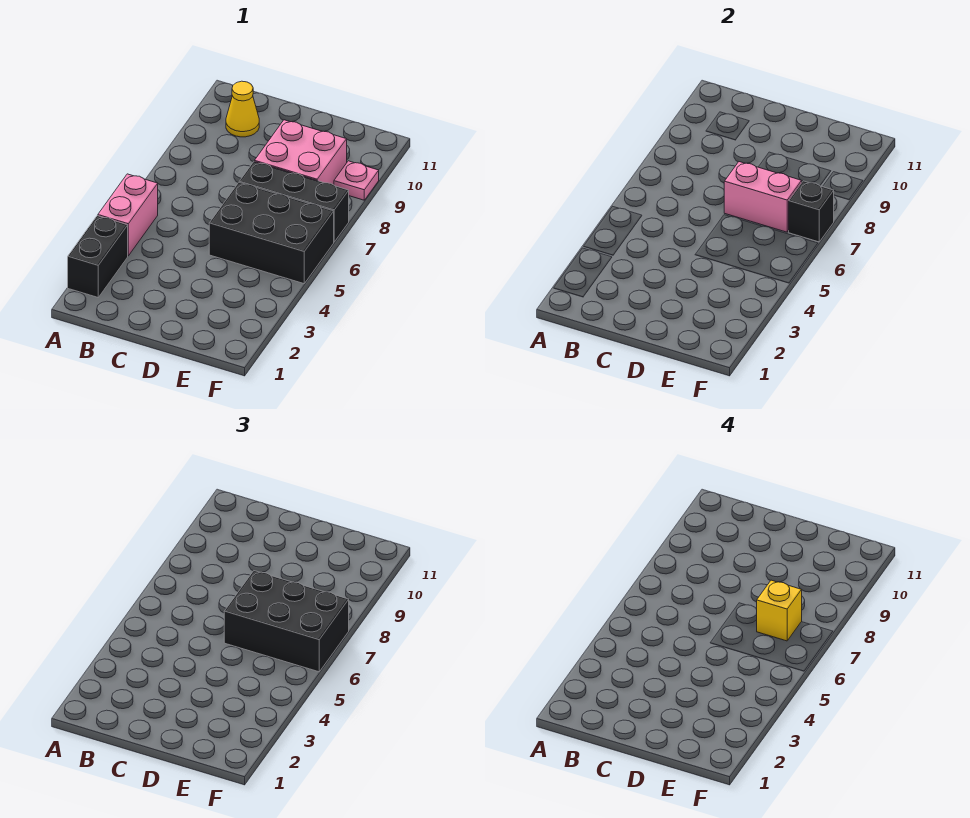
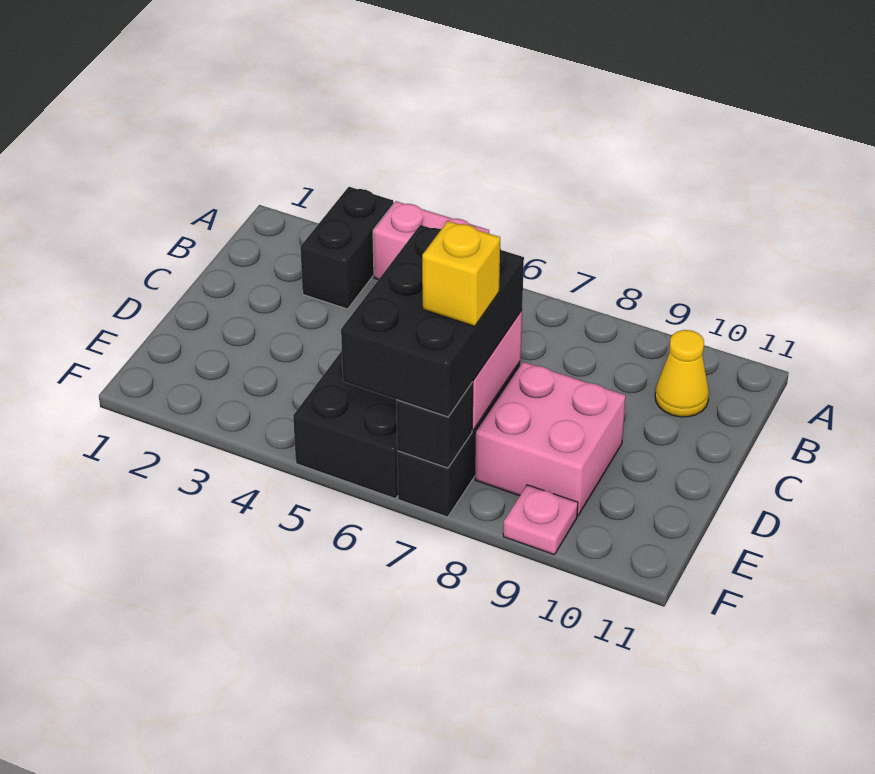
black 1x2 brick [68,216,128,297] -> black 1x2 brick turned to [300,187,394,309]

